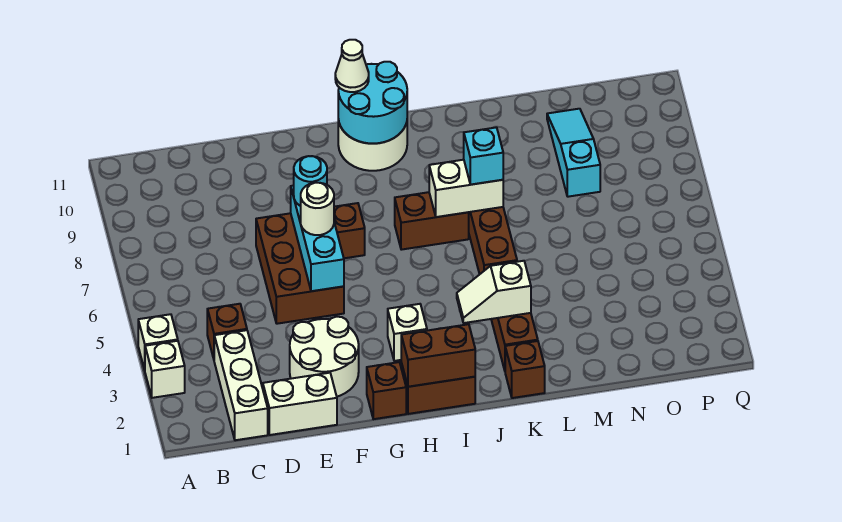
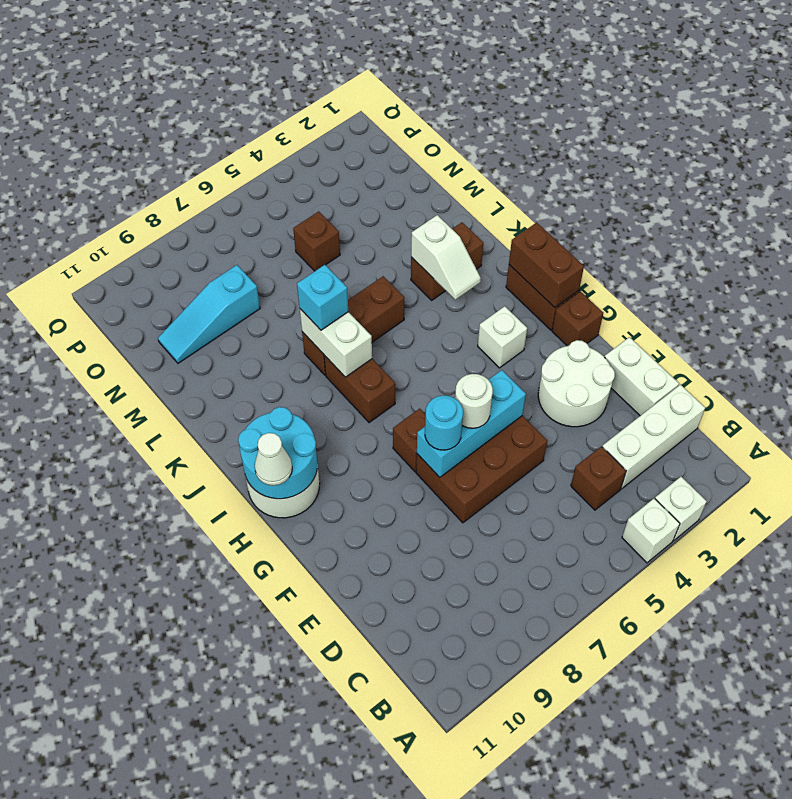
brown 1x1 brick [505,341,545,398] -> brown 1x1 brick moved to [293,212,340,271]

